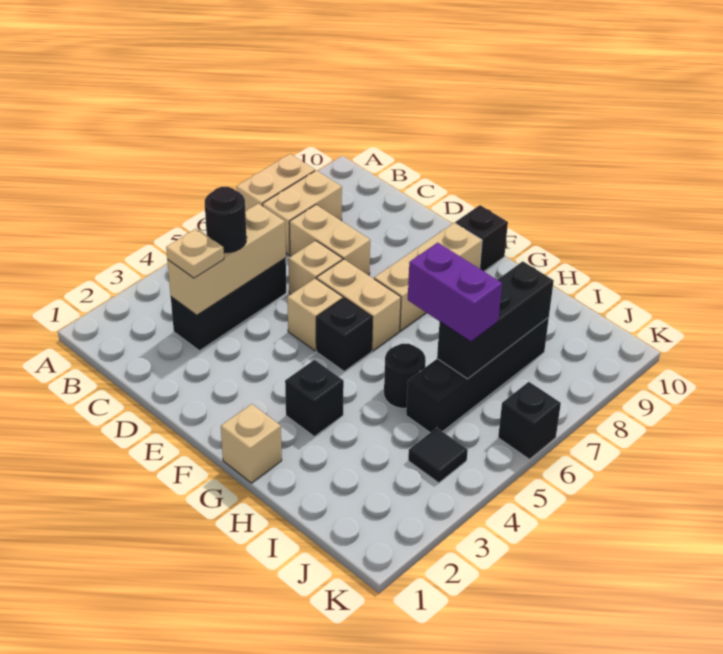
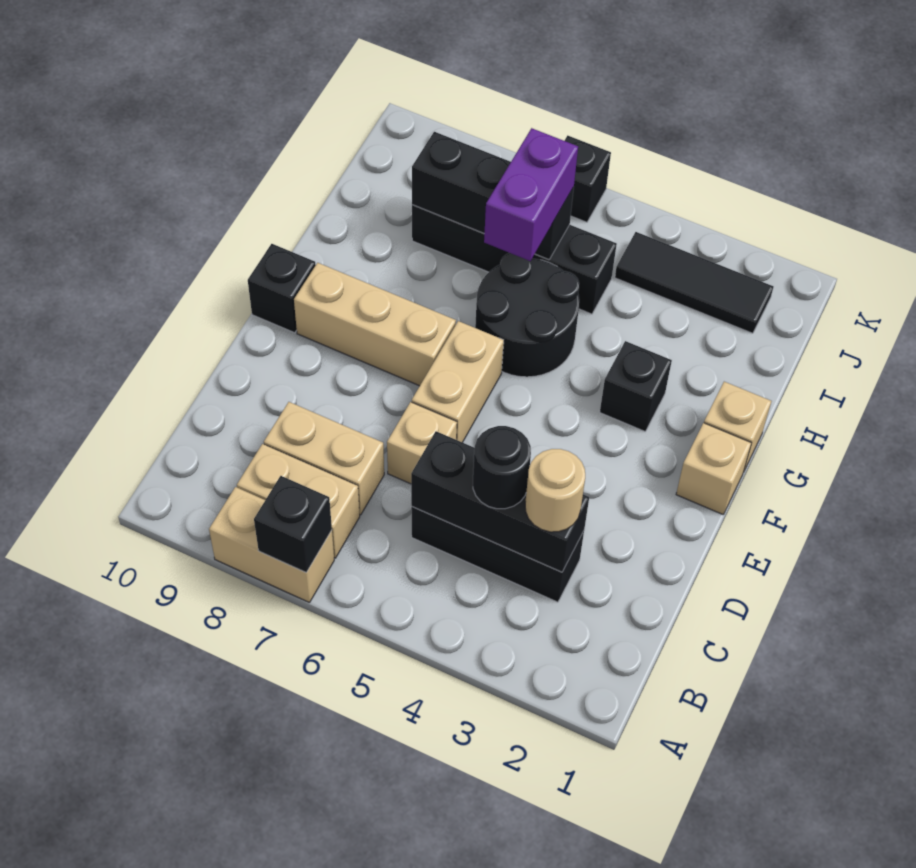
tan 1x3 brick [167,204,286,315] -> black 1x3 brick [411,431,589,572]
tan 1x1 plate [166,228,224,278] -> tan 1x1 round brick [525,449,585,532]
tan 1x2 brick [289,205,370,275] -> tan 1x2 brick turned to [264,402,384,515]
tan 1x1 brick [287,278,343,351] -> tan 1x1 brick moved to [676,423,751,514]
black 1x1 brick [316,298,372,371] -> black 1x1 brick moved to [254,476,332,572]
black 1x1 round brick [384,344,426,408] -> black 2x2 round brick [475,253,579,377]
black 1x1 tile [408,428,468,483] -> black 1x3 tile [615,232,774,333]

